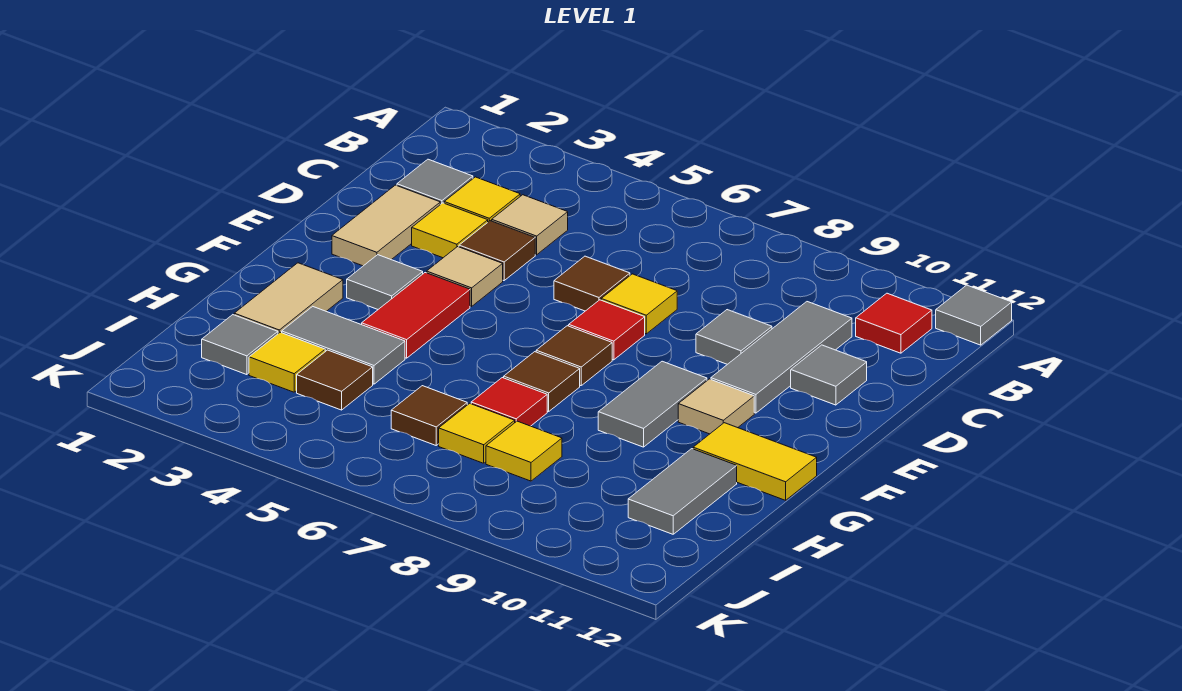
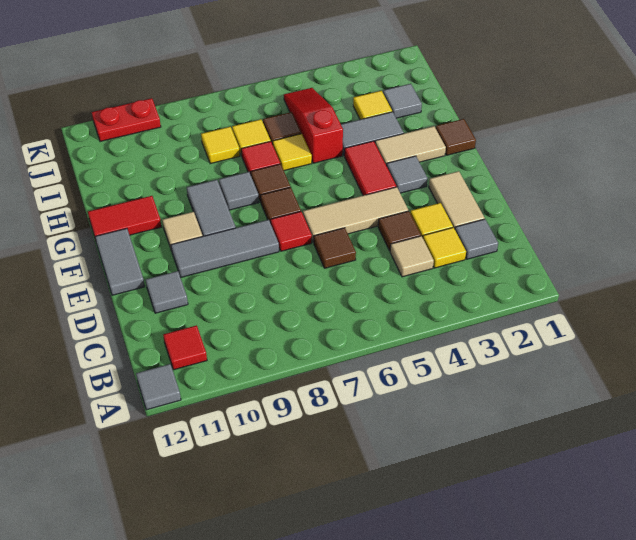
grey 1x3 tile [711,302,852,413] -> grey 1x3 tile turned to [171,220,279,277]
yellow 1x1 tile [601,274,677,334] -> yellow 1x1 tile moved to [273,134,312,171]
grey 1x1 tile [696,310,772,364] -> grey 1x1 tile moved to [219,172,259,210]
tan 1x1 tile [427,247,503,306] -> tan 1x3 tile [303,187,408,243]
tan 1x2 tile [234,263,343,334] -> tan 1x2 tile turned to [375,126,446,166]
yellow 1x2 tile [693,423,817,500] -> red 1x2 tile [88,196,161,240]
none -> red 1x3 slope [284,88,343,163]
grey 1x2 tile [628,449,737,534] -> grey 1x2 tile moved to [95,228,145,295]
brown 1x1 tile [297,350,373,410] -> brown 1x1 tile moved to [436,119,476,155]
none -> red 1x2 plate [92,98,161,142]

